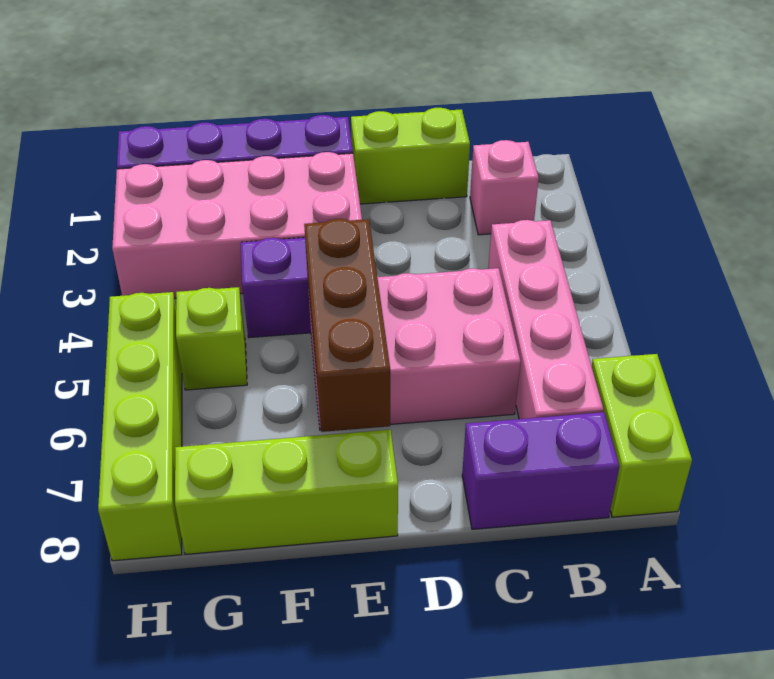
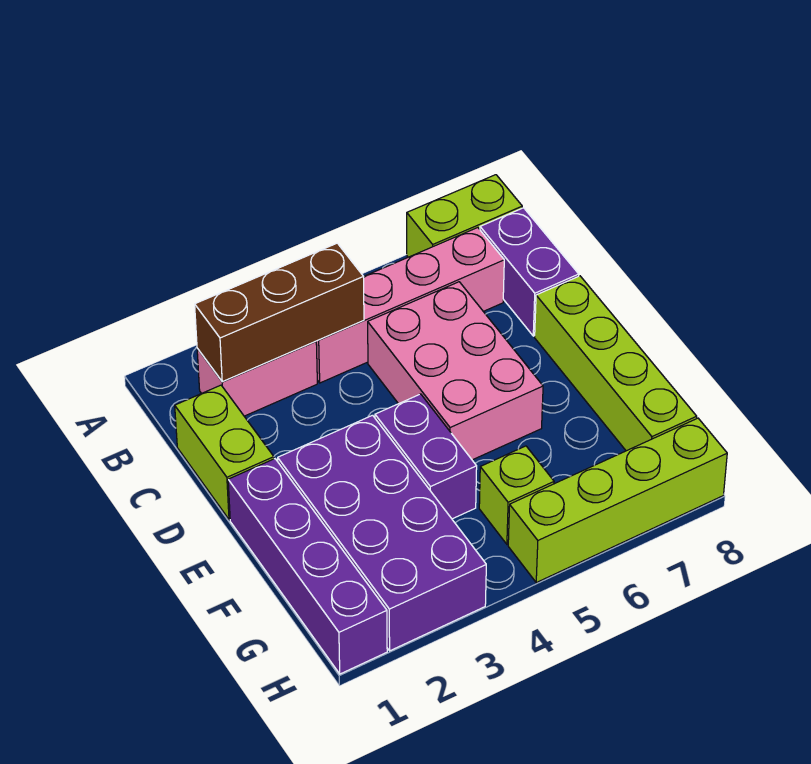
pink 1x1 brick [470,140,539,235] -> pink 1x2 brick [197,341,317,416]
pink 2x4 brick [112,152,362,299] -> purple 2x4 brick [278,415,486,651]
brown 1x3 brick [304,219,390,432] -> brown 1x3 brick moved to [195,243,364,382]
lime 1x3 brick [175,430,398,554] -> lime 1x4 brick [535,276,697,451]

